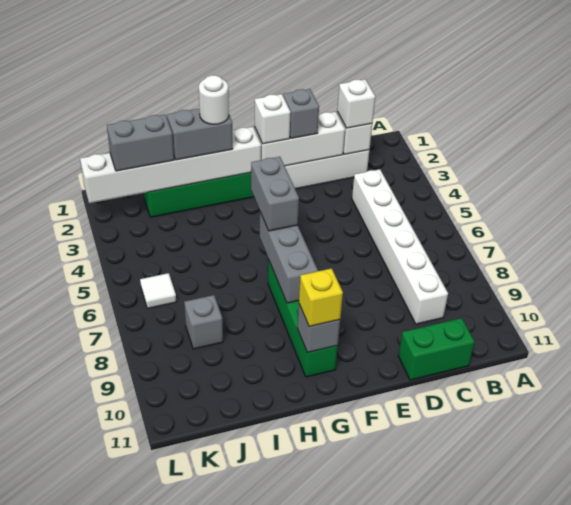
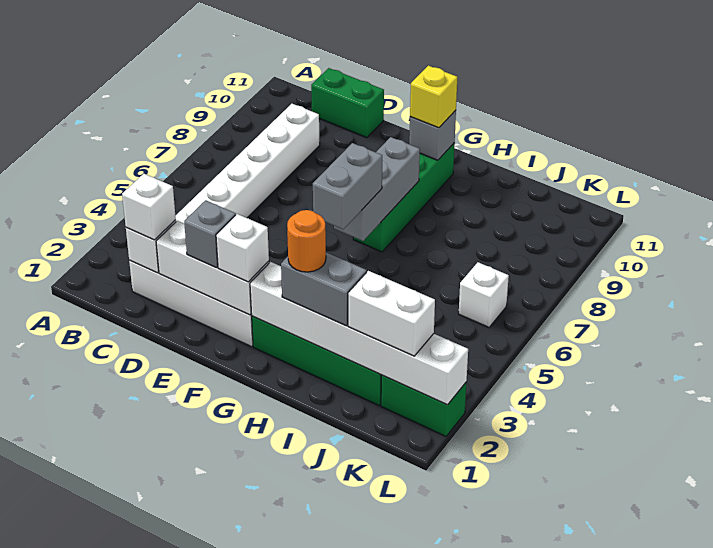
white 1x1 round brick [199,75,229,124] -> orange 1x1 round brick [287,210,326,272]
grey 1x2 brick [107,115,174,171] -> white 1x2 brick [348,271,435,356]
grey 1x1 brick [184,295,223,349] -> none
none -> green 1x2 brick [381,375,466,436]
white 1x1 tile [140,273,176,309] -> white 1x1 brick [459,262,509,327]

